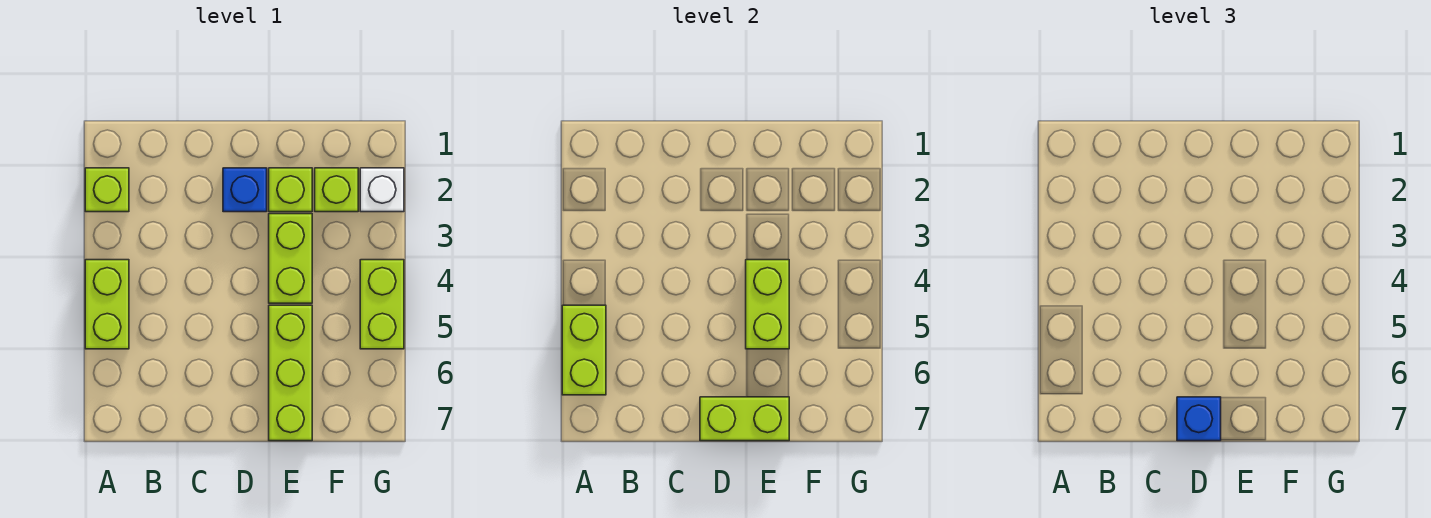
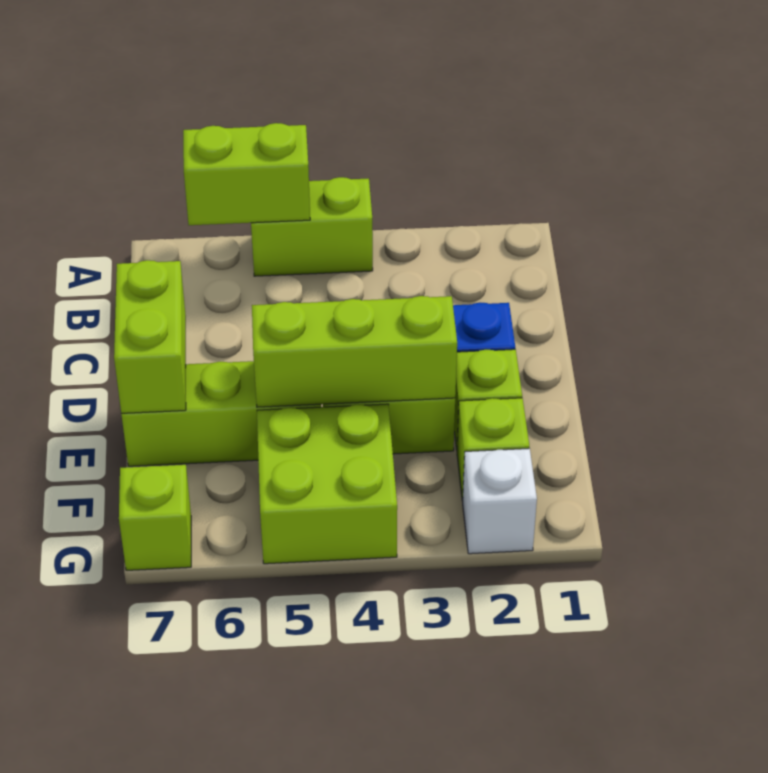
lime 1x1 brick [85,168,129,212] -> lime 1x1 brick moved to [119,465,191,570]
blue 1x1 brick [1177,397,1221,441] -> none
lime 1x2 brick [746,260,789,349] -> lime 1x3 brick [252,296,457,407]
lime 1x2 brick [360,260,404,349] -> lime 2x2 brick [257,404,397,564]

